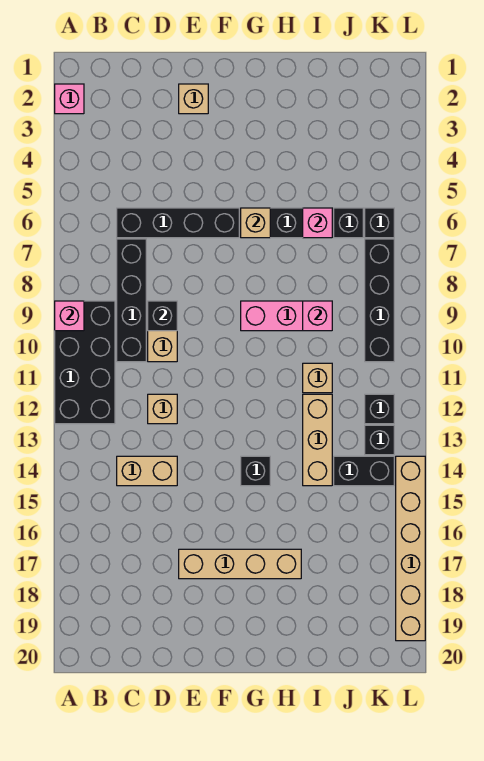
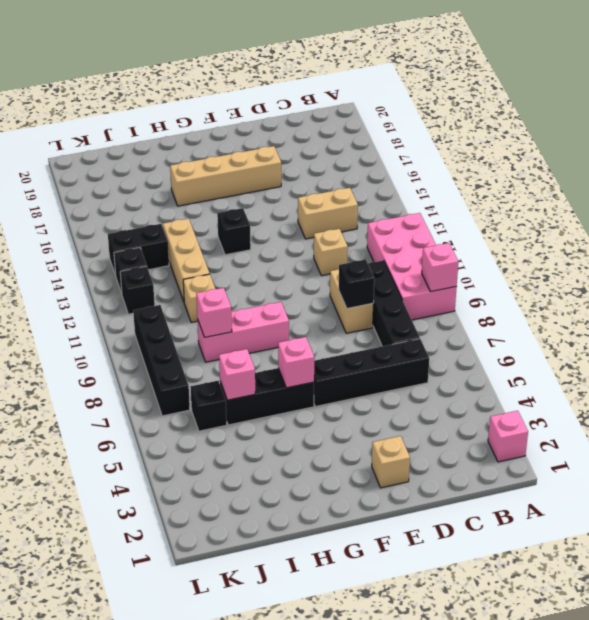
black 2x4 brick [55,301,115,424] -> pink 2x4 brick [367,213,457,320]
tan 1x1 brick [241,208,270,238] -> pink 1x1 brick [278,337,314,388]
black 1x1 brick [365,208,394,238] -> none
tan 1x6 brick [396,456,425,641] -> none

